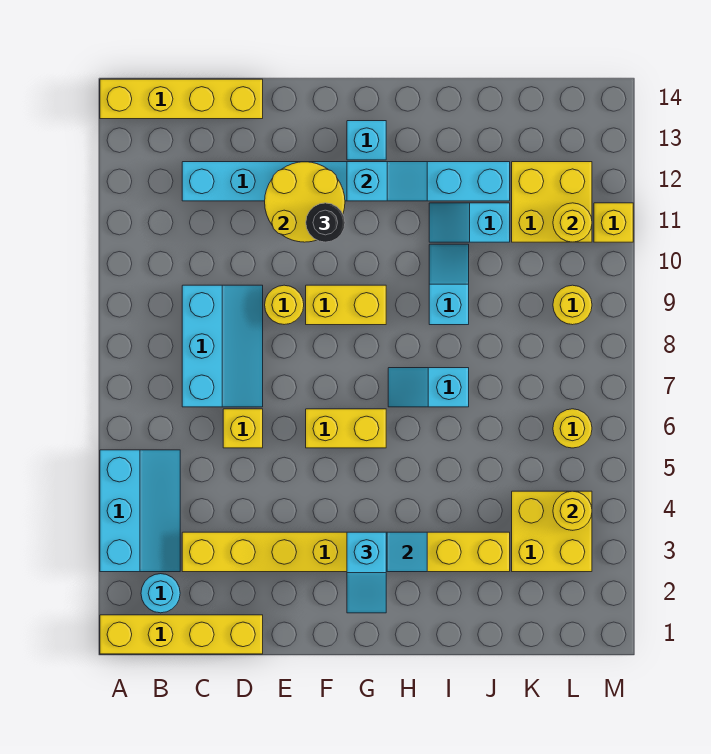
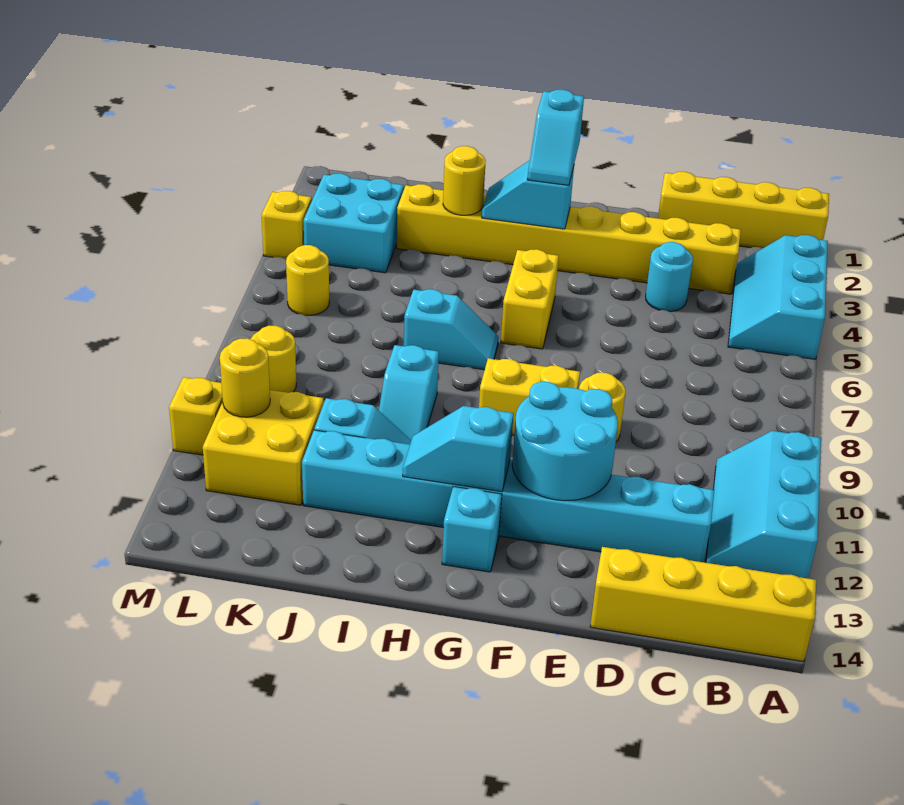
cyan 1x1 round brick [141,574,180,613] -> cyan 1x1 round brick moved to [646,242,693,311]
cyan 2x3 slope [182,285,263,407] -> cyan 2x3 slope moved to [706,431,821,578]
yellow 1x1 brick [223,409,263,448] -> yellow 1x1 brick moved to [262,191,312,259]
yellow 2x2 round brick [265,162,345,242] -> cyan 2x2 round brick [512,382,618,501]
yellow 1x2 brick [306,409,386,448] -> yellow 1x2 brick turned to [501,249,559,349]
black 1x1 round brick [306,203,345,242] -> none
cyan 1x2 slope [347,532,386,613] -> cyan 1x2 slope turned to [527,90,584,185]
yellow 2x2 brick [512,491,592,572] -> cyan 2x2 brick [304,173,404,273]
yellow 1x1 round brick [553,491,592,530] -> yellow 1x1 round brick moved to [443,146,486,215]

